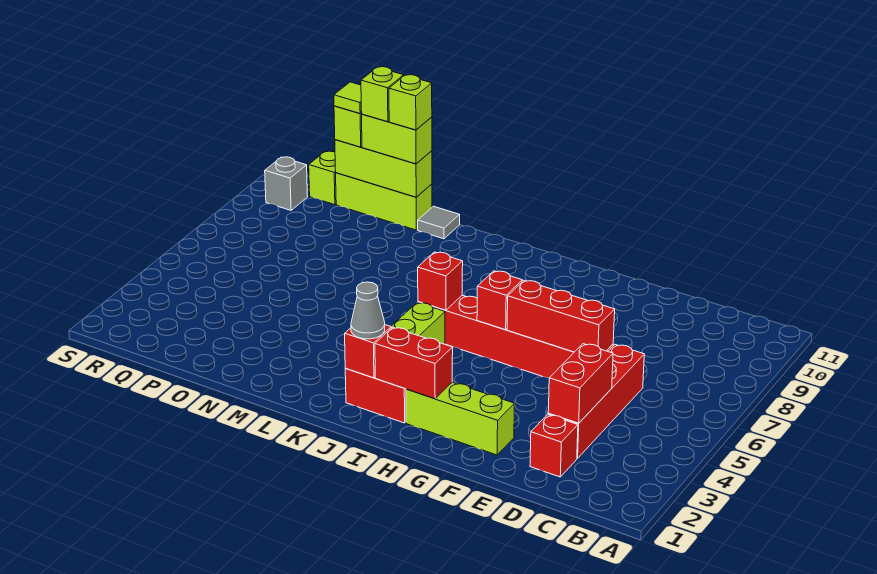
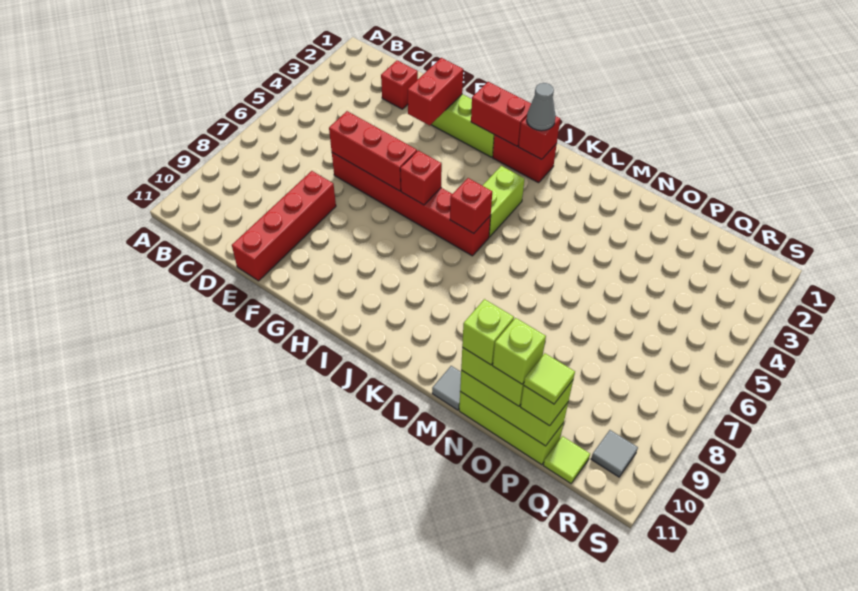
red 1x4 brick [548,345,644,458] -> red 1x4 brick moved to [232,171,336,281]
red 1x2 brick [548,344,613,423] -> red 1x2 brick moved to [408,58,463,125]
lime 1x1 brick [309,151,336,205] -> lime 1x1 tile [543,436,590,483]
grey 1x1 brick [265,157,308,210] -> grey 1x1 tile [591,430,638,477]

